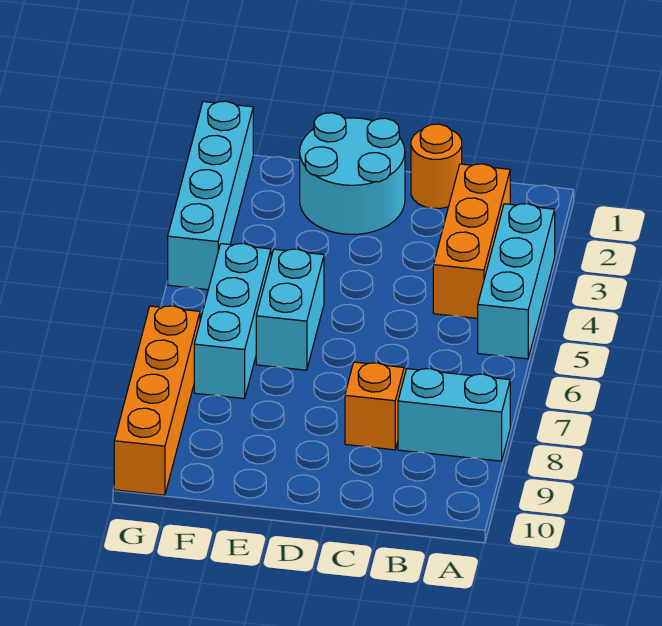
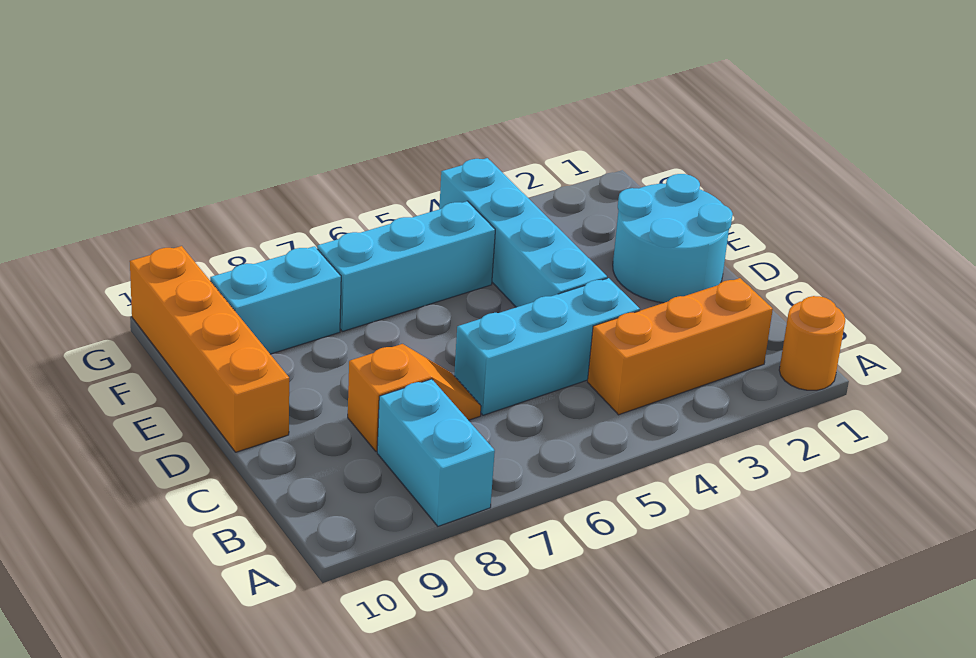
cyan 1x3 brick [478,204,555,359] -> cyan 1x3 brick moved to [454,278,640,415]
orange 1x1 round brick [411,124,462,209] -> orange 1x1 round brick moved to [779,296,845,390]
cyan 1x2 brick [256,249,324,370] -> cyan 1x2 brick moved to [210,246,341,354]
cyan 1x4 brick [168,101,253,290] -> cyan 1x4 brick turned to [439,158,607,307]
orange 1x4 brick [114,306,200,495] -> orange 1x4 brick turned to [130,246,289,452]

